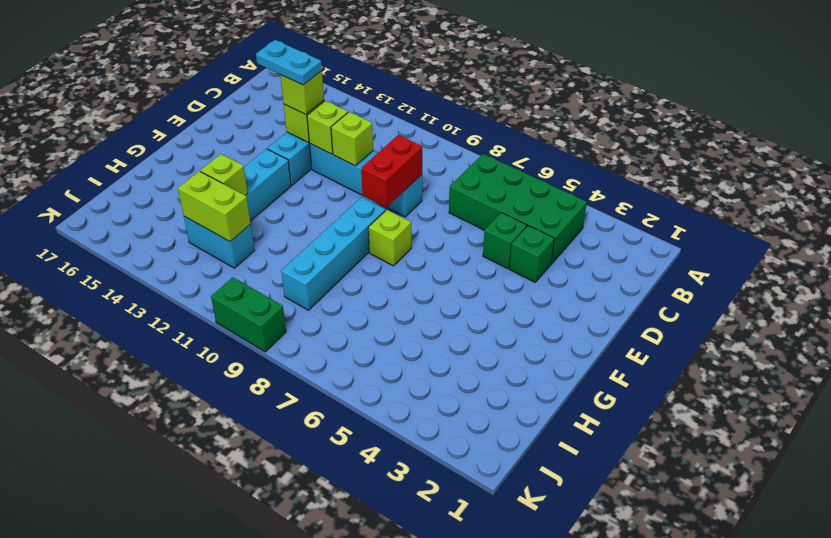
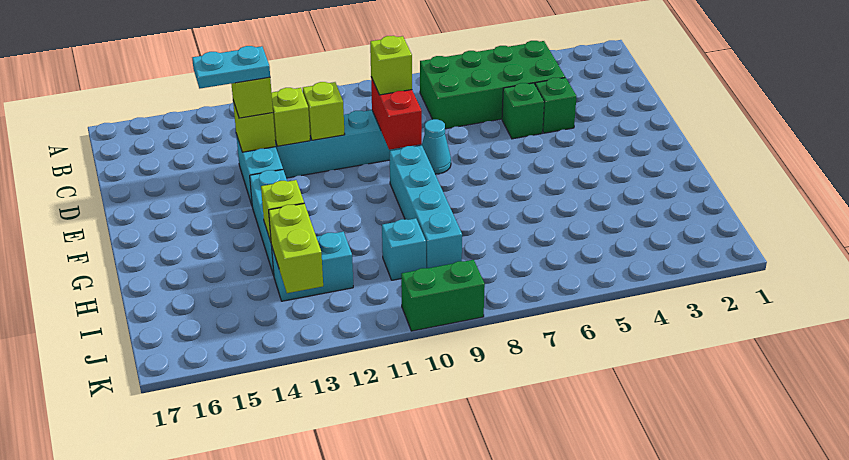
none -> cyan 1x1 cone [422,119,451,174]
lime 1x1 brick [368,210,411,266] -> lime 1x1 brick moved to [370,36,412,95]
none -> cyan 1x1 brick [382,218,426,280]
lime 1x2 brick [178,171,251,242] -> lime 1x2 brick turned to [269,203,323,293]

